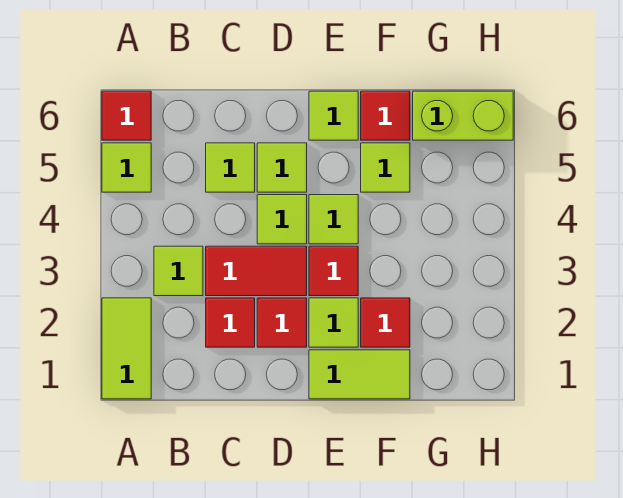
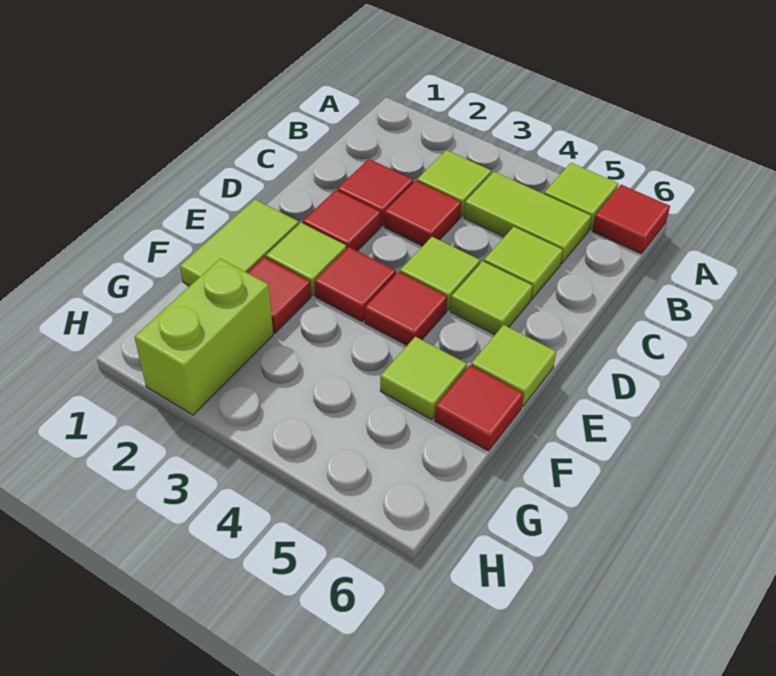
lime 1x2 tile [102,298,151,399] -> lime 1x2 tile moved to [464,172,591,264]
red 1x2 tile [206,246,307,296] -> red 1x1 tile [384,181,461,246]
lime 1x1 tile [309,195,358,244] -> red 1x1 tile [365,272,447,345]
lime 1x2 brick [413,91,513,140] -> lime 1x2 brick moved to [135,259,273,415]

